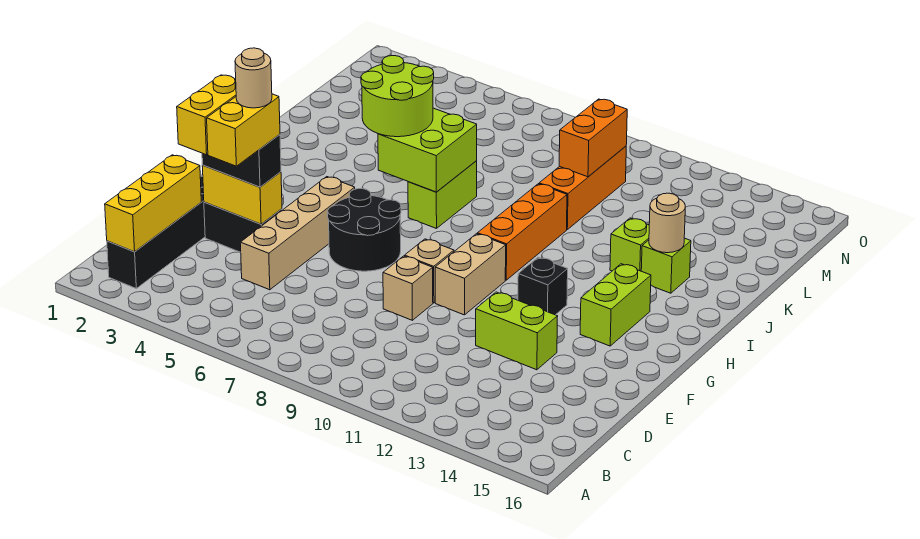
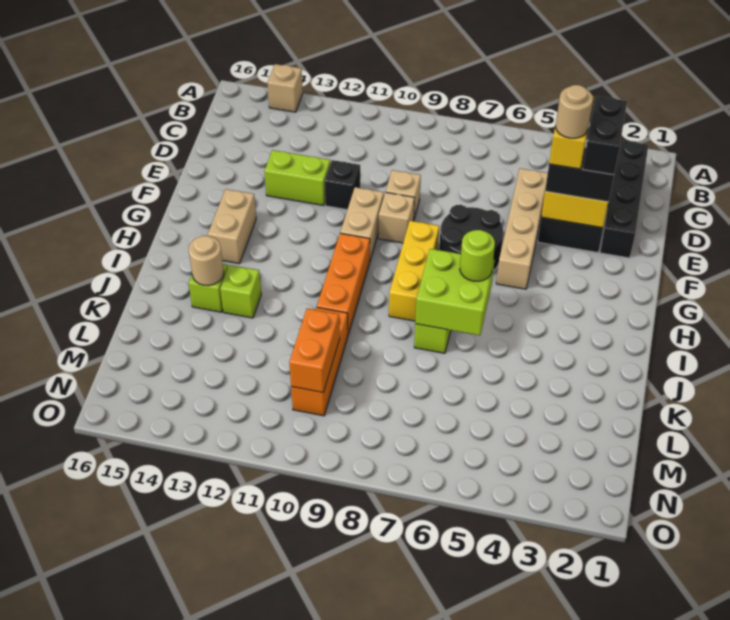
none -> tan 1x1 brick [267,64,303,112]
yellow 1x3 brick [105,155,201,252] -> yellow 1x3 brick moved to [389,221,439,321]
yellow 1x2 brick [177,75,236,155] -> black 1x2 brick [582,96,627,175]
black 1x1 brick [518,257,568,315] -> black 1x1 brick moved to [325,160,360,210]
lime 1x2 brick [580,264,651,346] -> tan 1x2 brick [208,189,256,264]
lime 2x2 round brick [361,56,434,137] -> lime 1x1 round brick [460,230,495,281]

